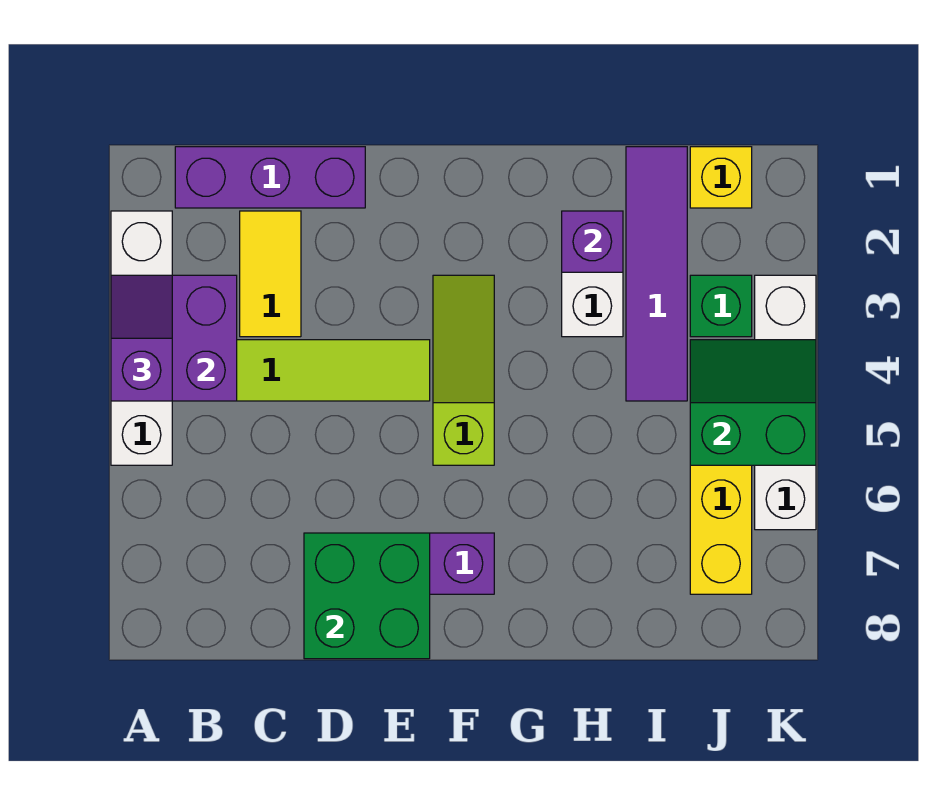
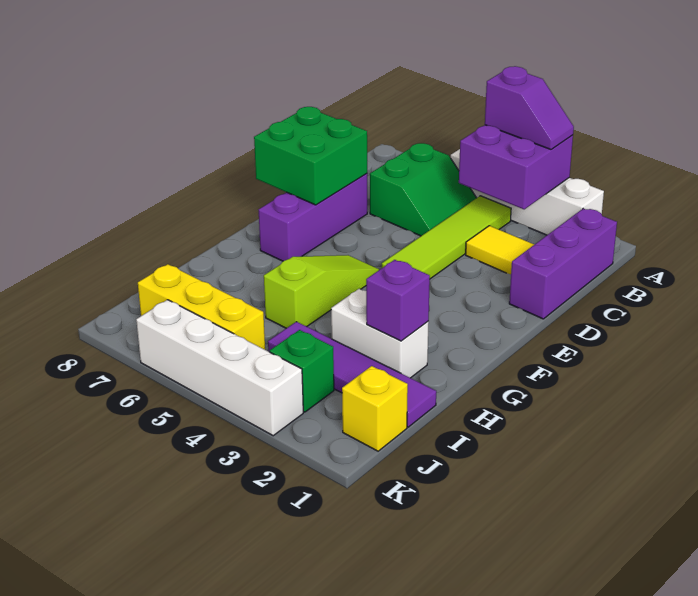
lime 1x3 slope [433,275,494,465] -> lime 1x3 slope turned to [264,255,379,328]
green 2x2 slope [690,340,816,465] -> green 2x2 slope moved to [370,143,476,236]

